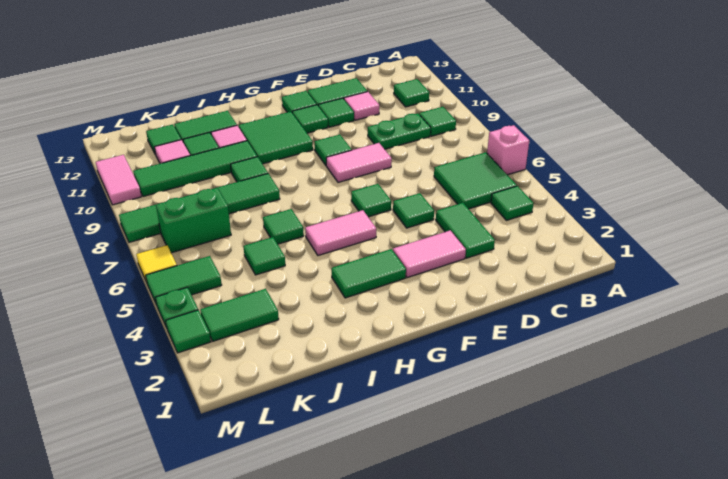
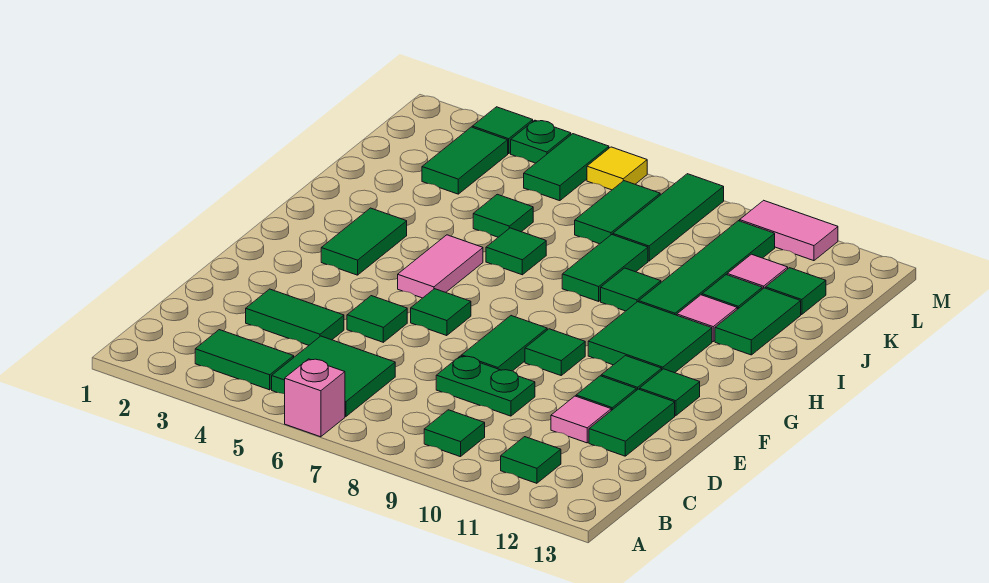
green 1x1 tile [491,186,534,220] -> green 1x2 tile [195,330,294,390]
green 1x2 plate [368,113,431,149] -> green 1x2 plate turned to [436,356,535,416]
pink 1x2 tile [393,230,466,278] -> none
pink 1x2 tile [326,143,392,182] -> green 1x2 tile [462,316,547,371]
green 1x2 brick [156,188,231,253] -> green 1x2 tile [575,181,660,244]

